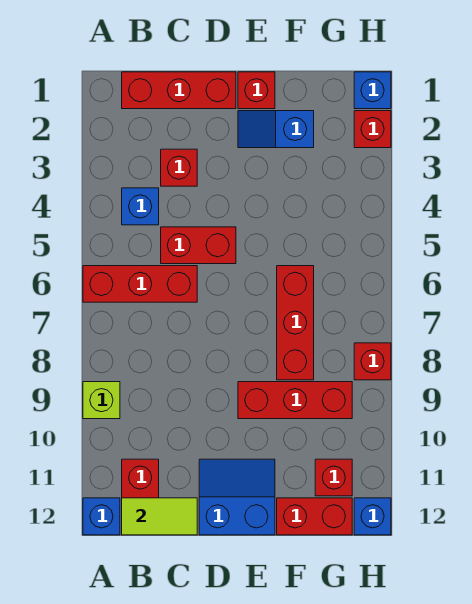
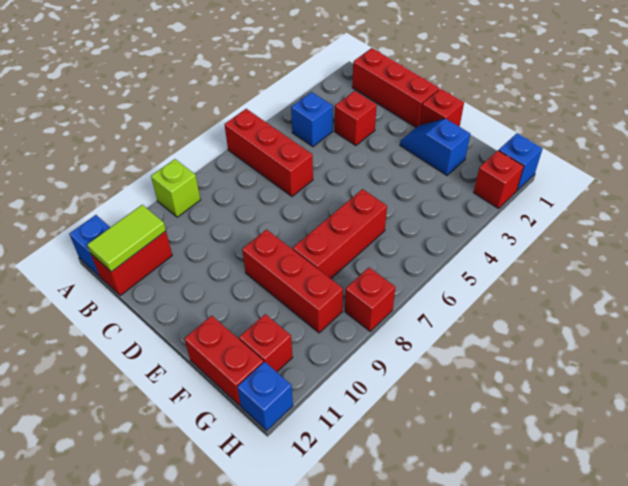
lime 1x2 tile [122,498,197,535] -> lime 1x2 tile turned to [87,205,166,272]
red 1x2 brick [161,227,236,264] -> none
blue 2x2 slope [199,459,275,535] -> none

